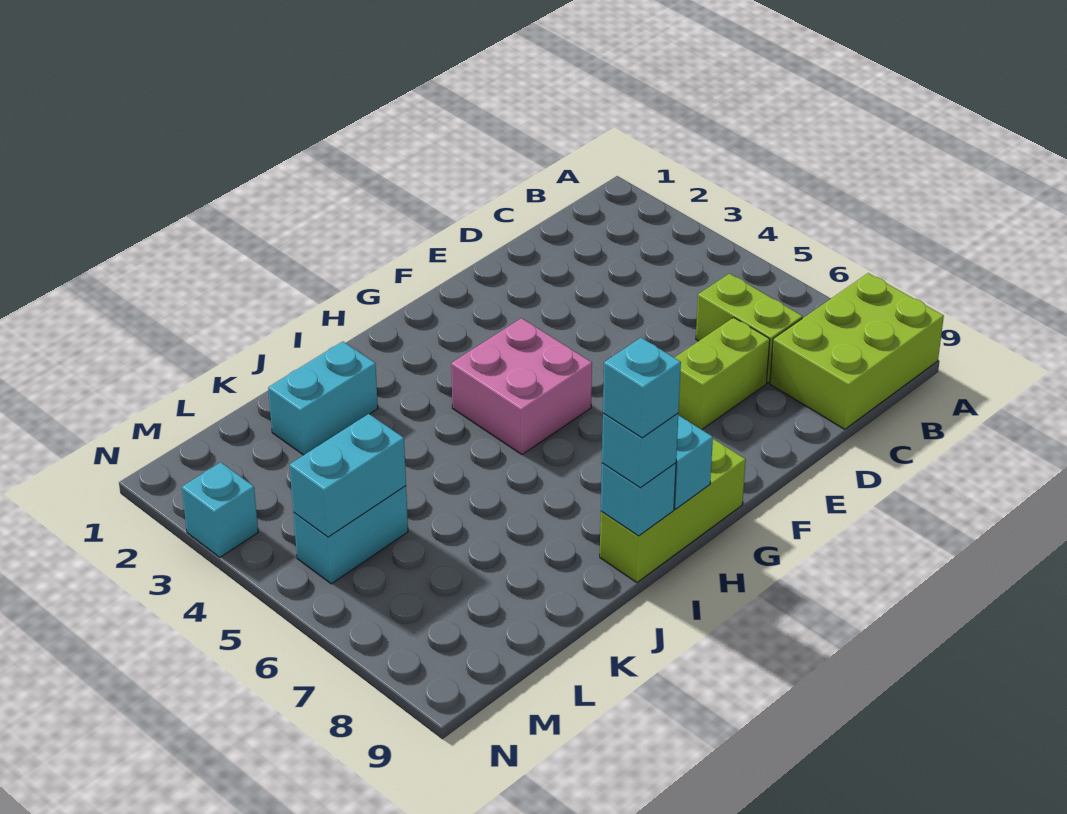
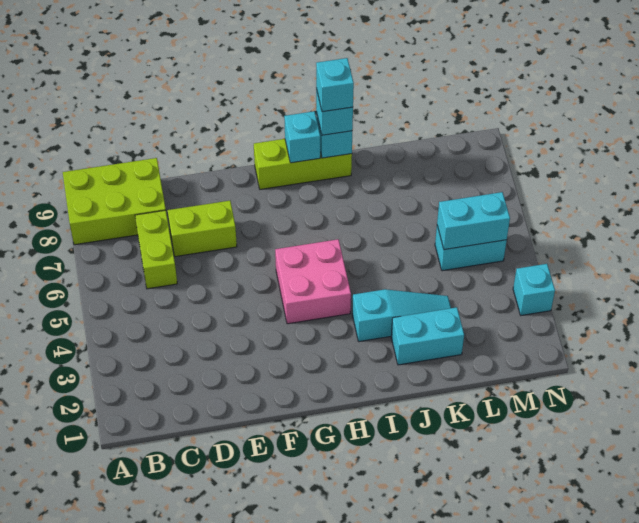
none -> cyan 1x3 slope [352,289,451,341]

